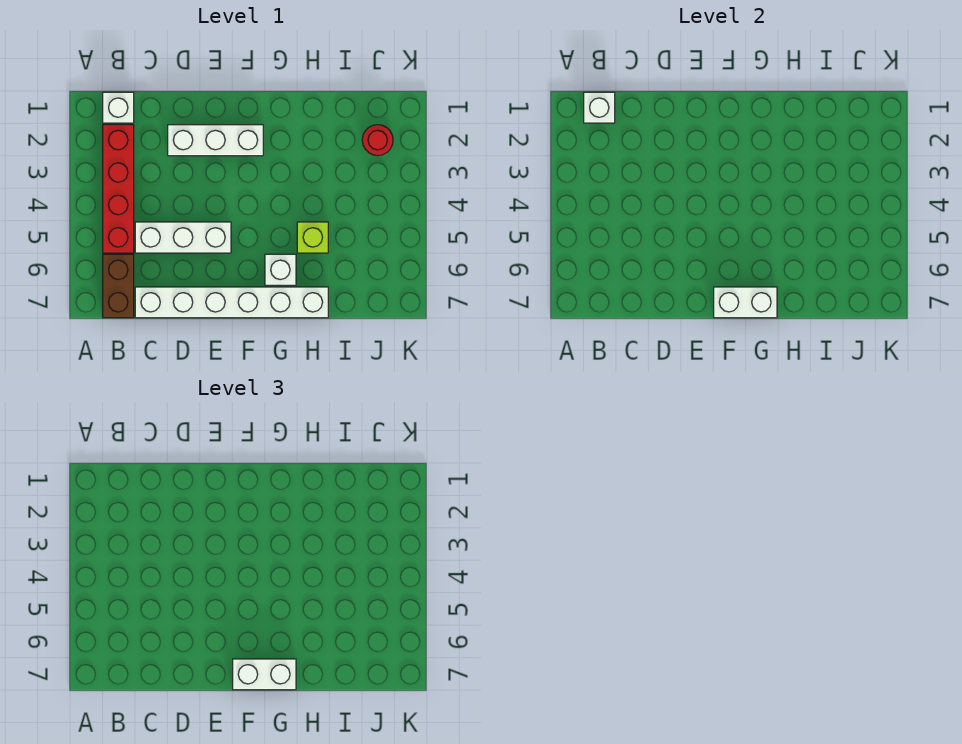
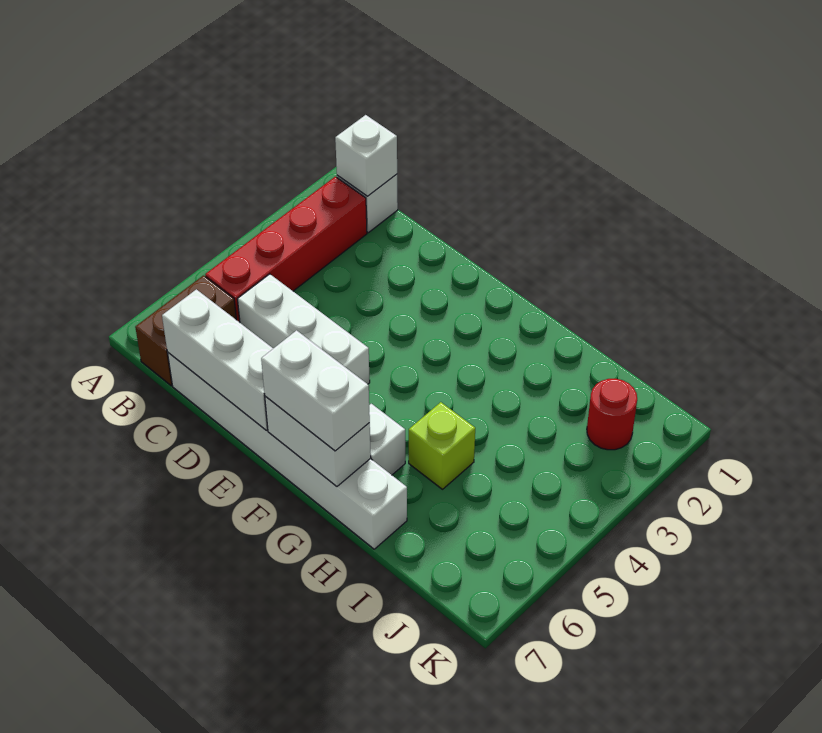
white 1x3 brick [168,125,263,156] -> white 1x3 brick moved to [162,289,273,430]

